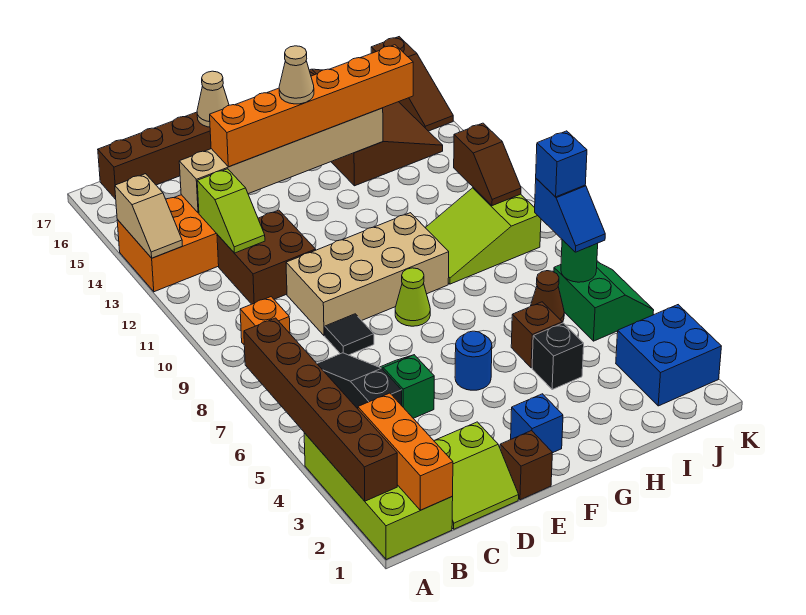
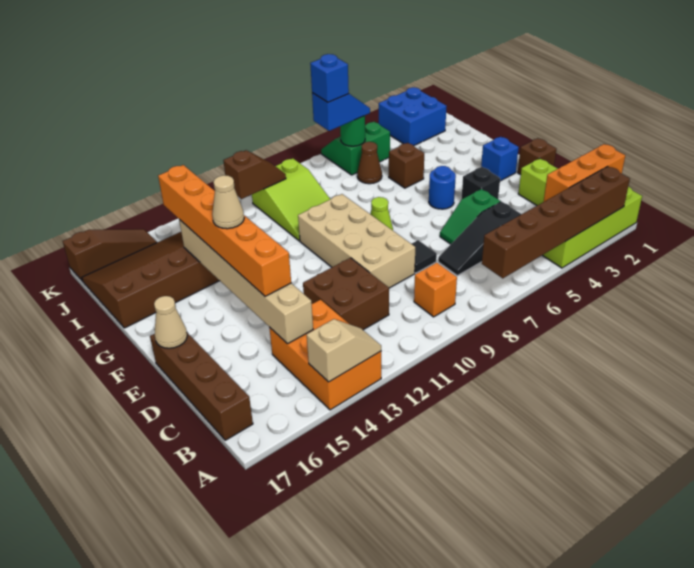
lime 1x2 slope [197,169,265,253] -> none
black 1x1 brick [532,323,584,389] -> black 1x1 brick moved to [461,167,500,200]

